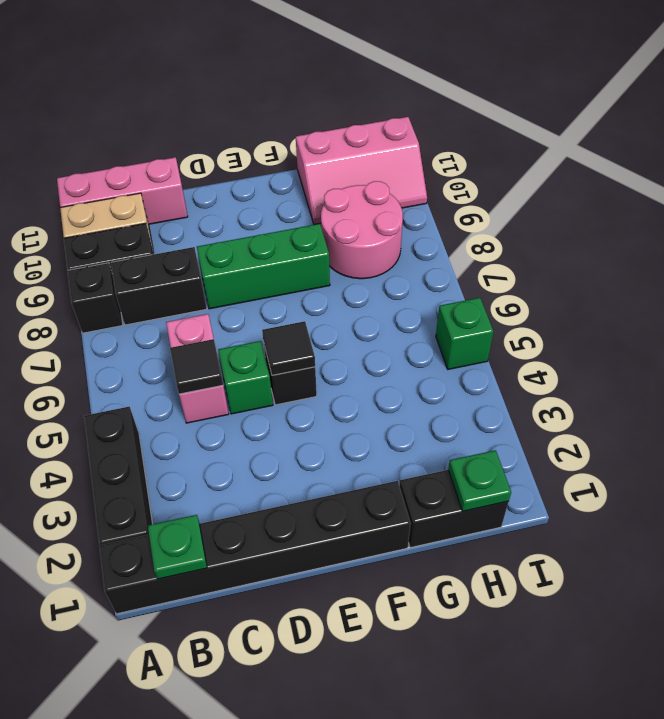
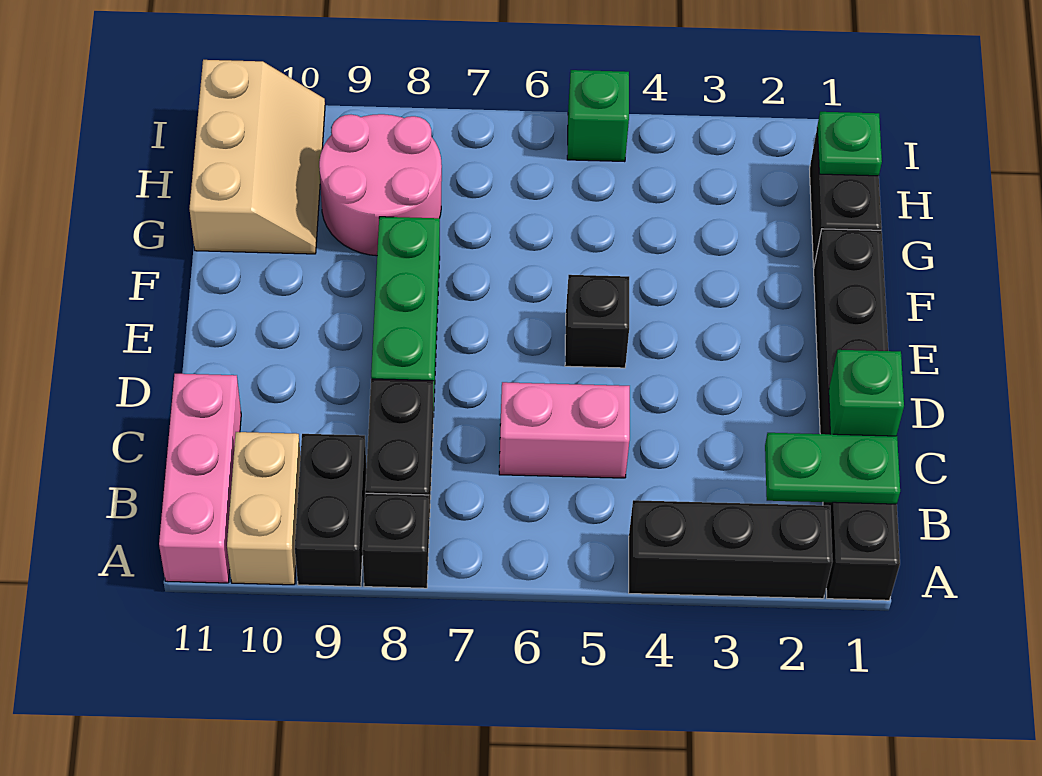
green 1x1 plate [148,515,207,579] -> green 1x2 plate [765,433,900,504]
black 1x1 tile [170,339,223,394] -> none
green 1x1 brick [218,341,273,414] -> green 1x1 brick moved to [829,350,904,436]
black 1x1 tile [262,321,315,375] -> none
pink 2x3 slope [296,117,427,224] -> tan 2x3 slope [189,60,325,254]

